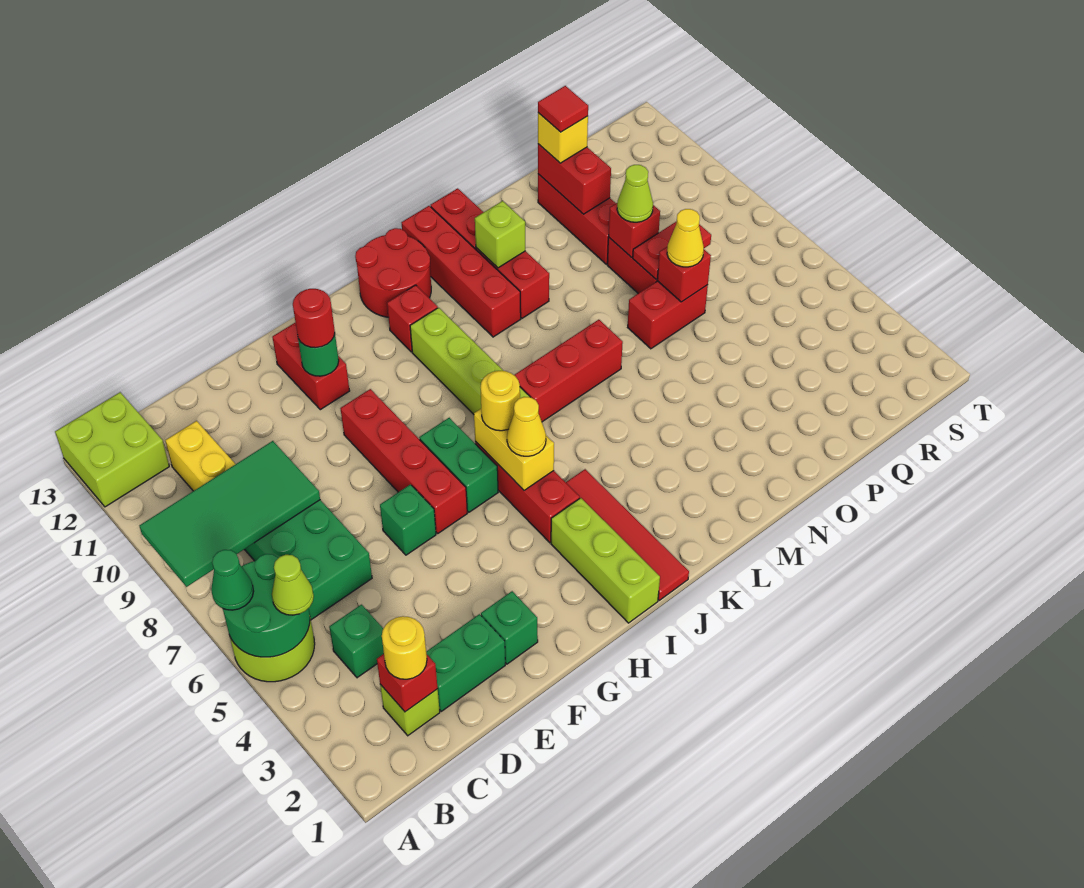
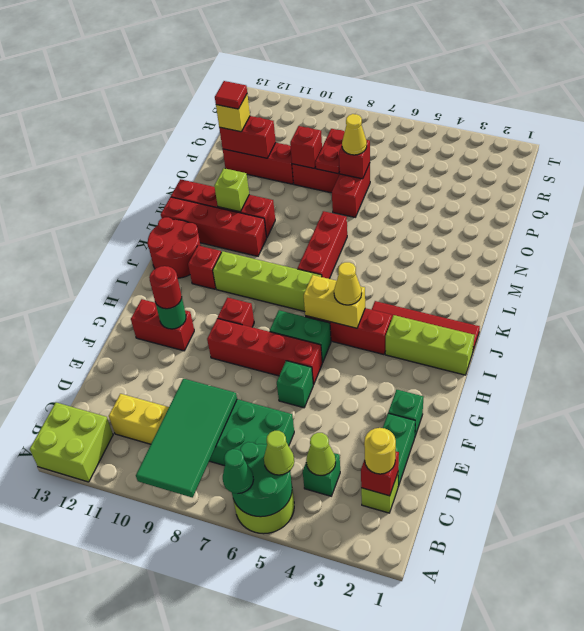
none -> red 1x1 brick [218,298,254,327]
yellow 1x1 round brick [480,371,520,431] -> none
lime 1x1 cone [617,165,653,222] -> lime 1x1 cone moved to [306,433,336,475]

